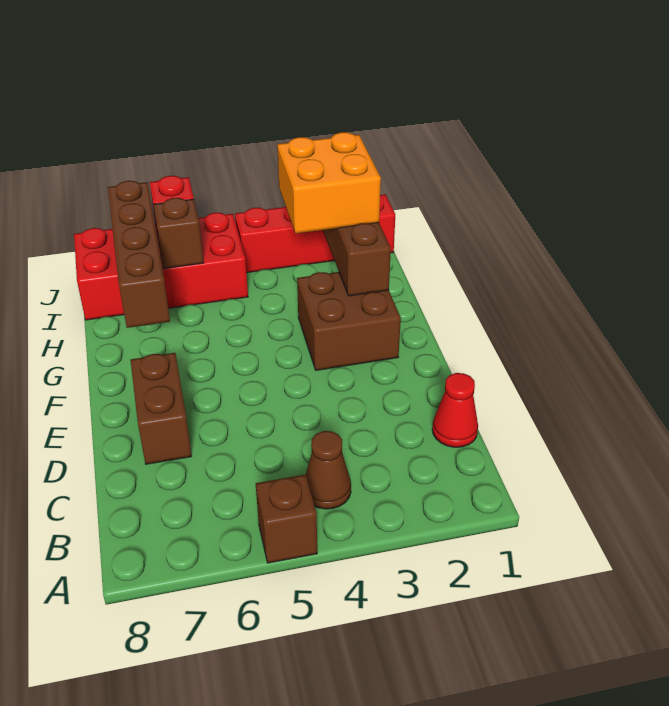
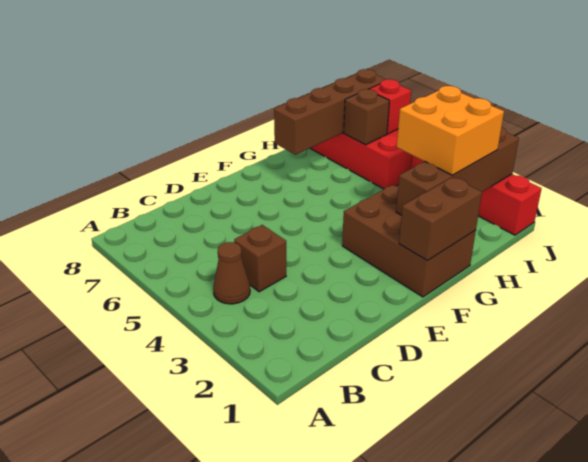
brown 1x1 brick [256,474,317,563] -> brown 1x1 brick moved to [234,225,286,292]
red 1x1 cone [432,373,478,447] -> none
brown 1x2 brick [130,353,192,464] -> brown 1x2 brick moved to [399,177,482,261]
brown 2x2 brick [297,272,401,370] -> brown 2x3 brick [342,185,476,297]

